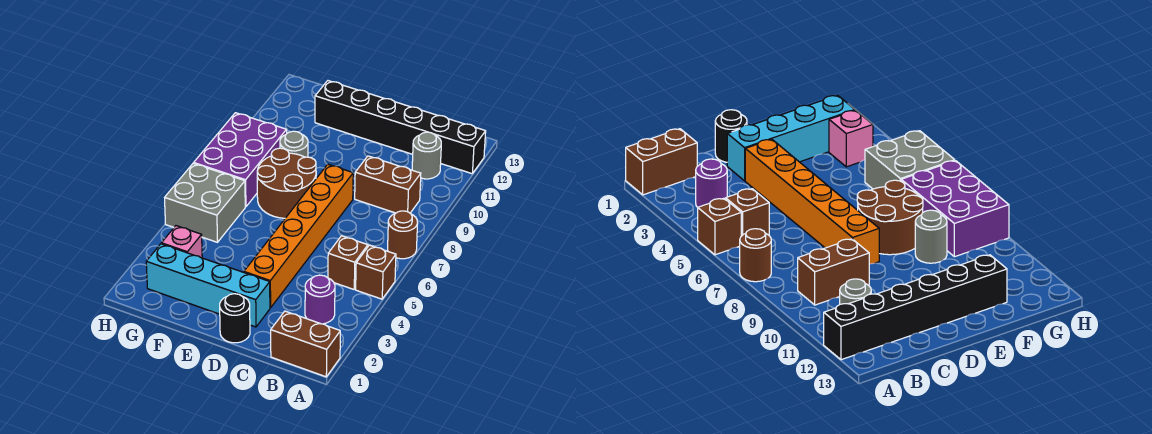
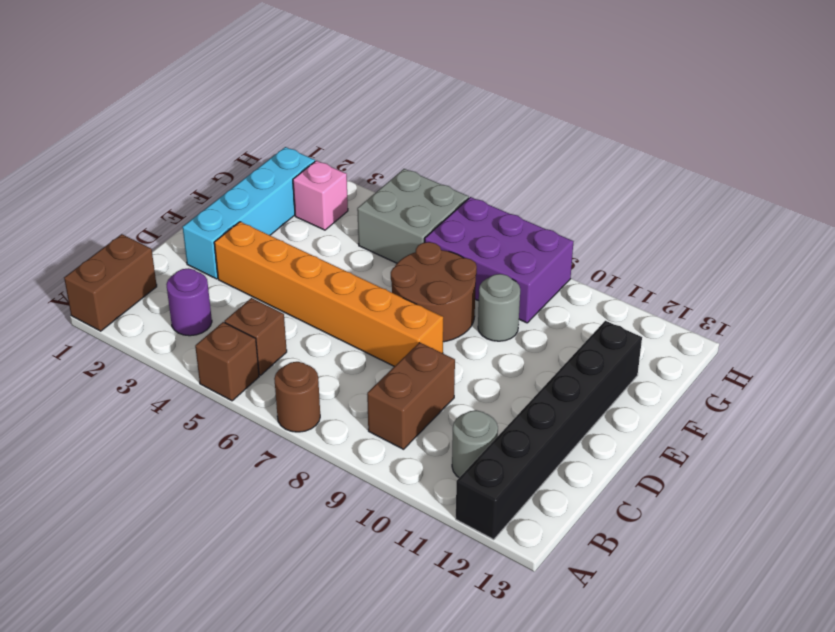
black 1x1 round brick [220,294,250,343] -> none

